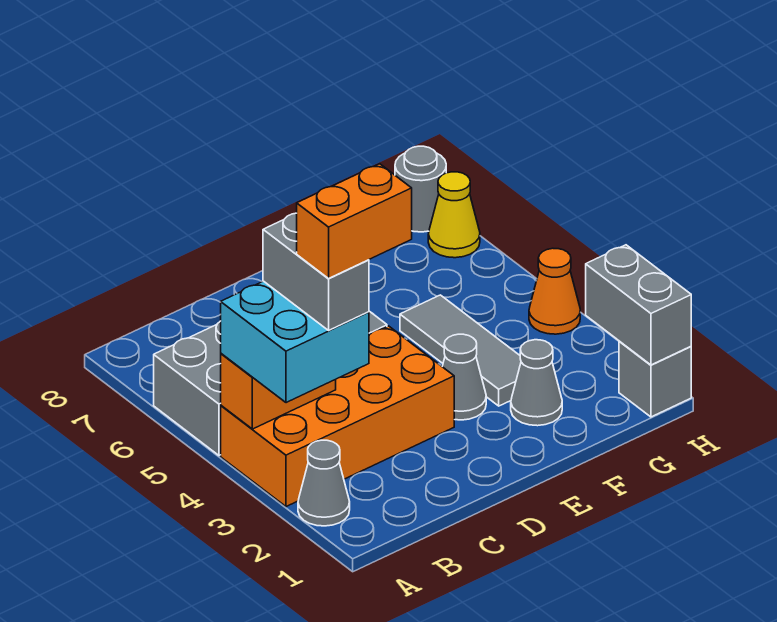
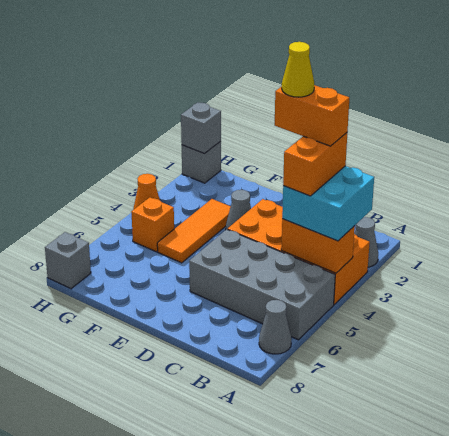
grey 1x2 brick [263,213,369,330] -> orange 1x2 brick [283,133,347,196]
grey 1x1 cone [511,340,562,426] -> grey 1x1 cone moved to [259,300,292,354]
grey 1x3 tile [400,295,521,406] -> orange 1x3 tile [157,199,231,263]
none -> orange 1x1 brick [131,197,174,252]
grey 1x2 brick [586,245,691,365] -> grey 1x1 brick [181,103,221,154]
yellow 1x1 cone [428,172,480,258] -> yellow 1x1 cone moved to [282,42,314,97]
grey 1x1 round brick [395,146,446,232] -> grey 1x1 brick [45,232,91,289]

